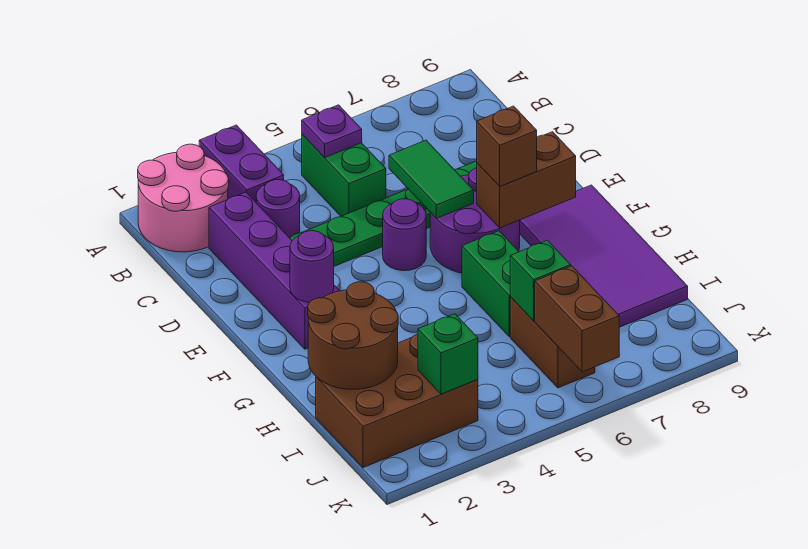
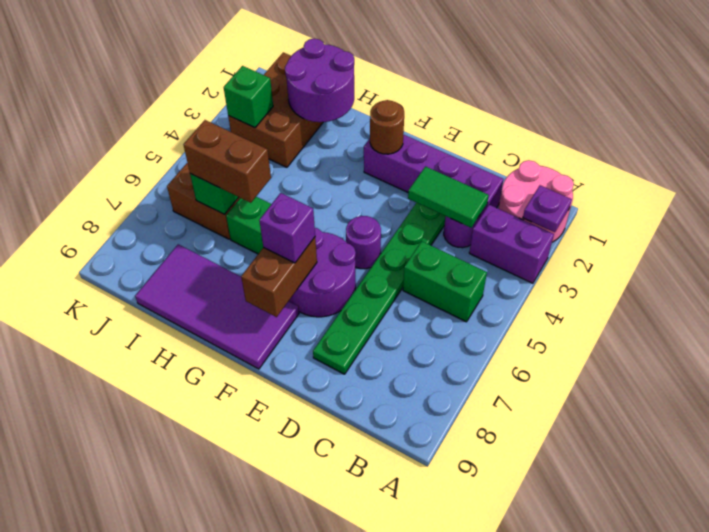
purple 1x1 plate [302,105,362,158] -> purple 1x1 plate moved to [523,185,572,232]
green 1x2 tile [389,140,474,218] -> green 1x2 tile moved to [408,167,489,228]
purple 1x1 round brick [290,231,334,302] -> brown 1x1 round brick [370,100,404,154]
brown 1x1 brick [477,106,537,186] -> purple 1x1 brick [259,193,315,263]
brown 2x2 round brick [308,282,398,389] -> purple 2x2 round brick [285,39,354,122]
brown 1x2 brick [535,266,619,372] -> brown 1x2 brick moved to [183,120,271,203]

